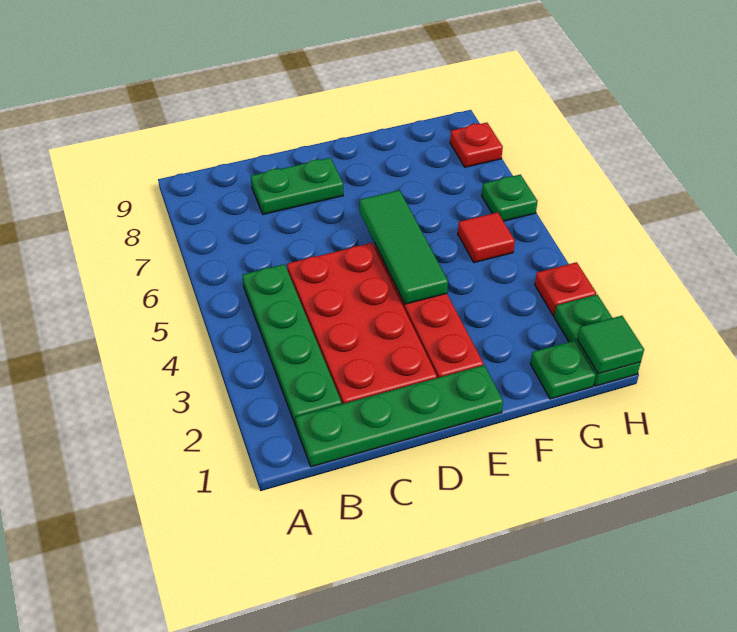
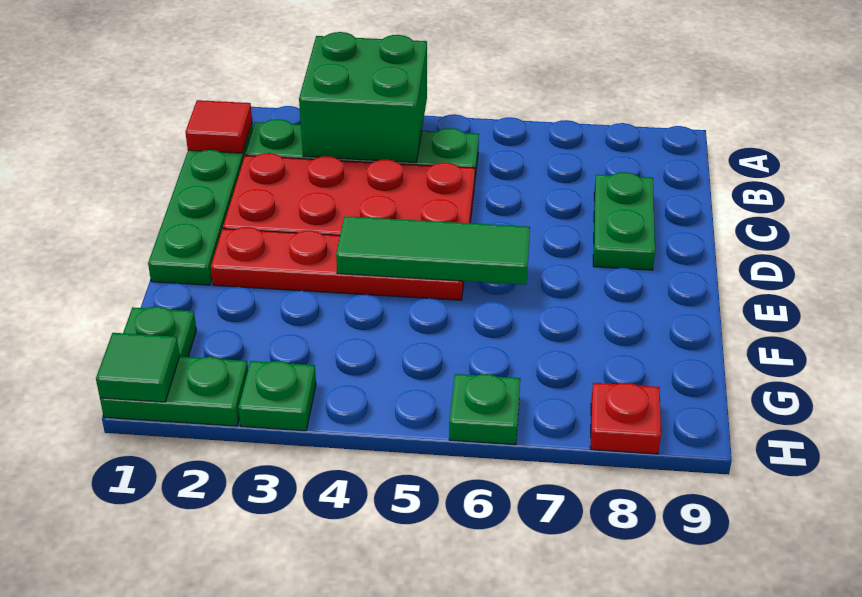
none -> green 2x2 brick [299,32,427,163]
red 1x1 tile [458,212,515,263] -> red 1x1 tile moved to [185,100,252,153]
red 1x1 plate [535,262,596,316] -> green 1x1 plate [238,361,316,431]

